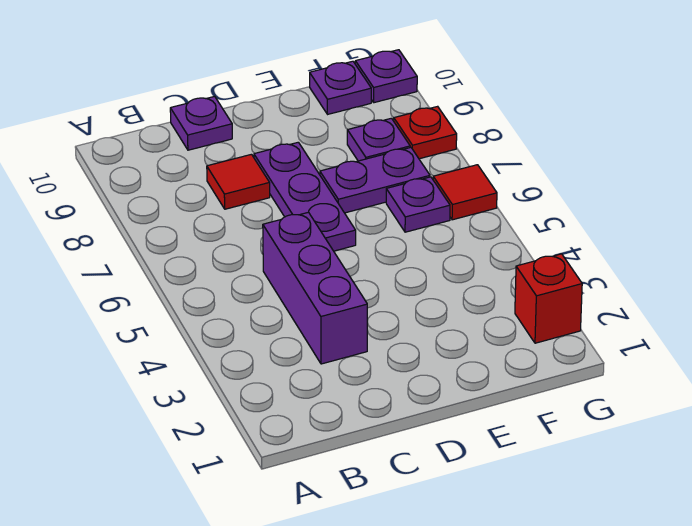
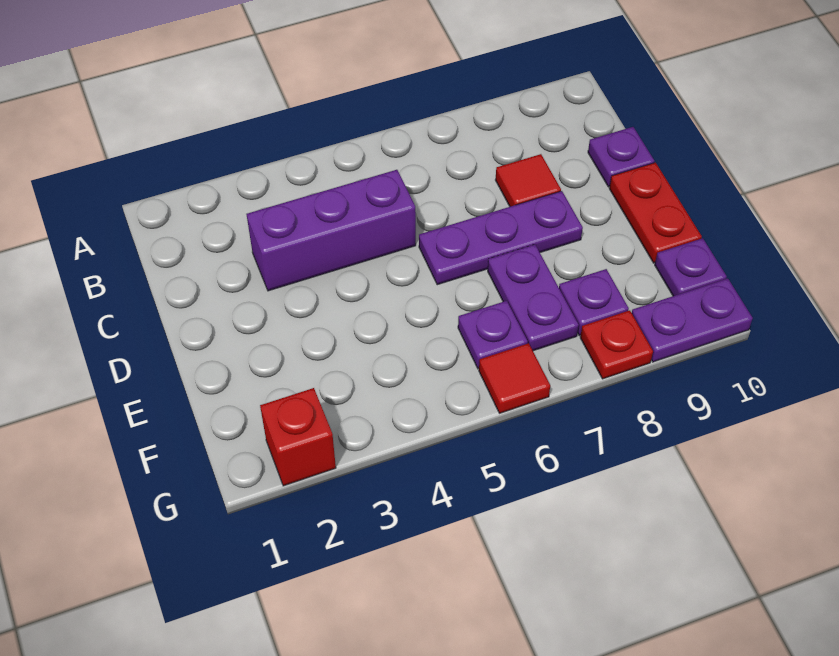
none -> red 1x2 plate [609,163,702,263]
purple 1x1 plate [355,50,417,103] -> purple 1x2 plate [632,278,753,362]

